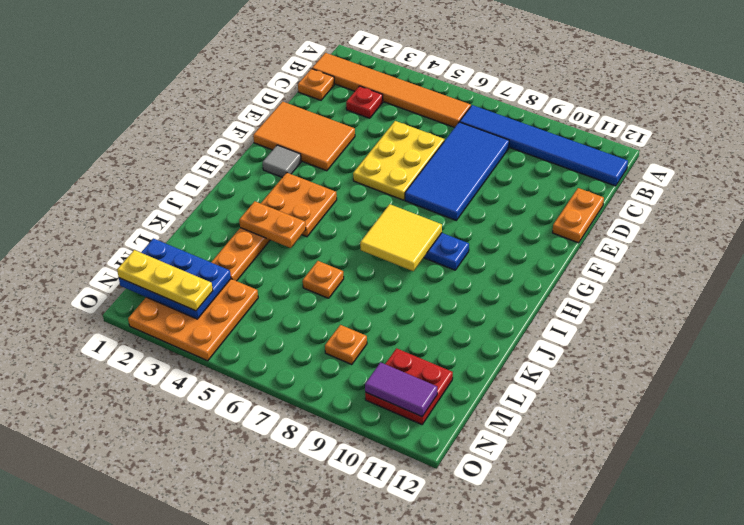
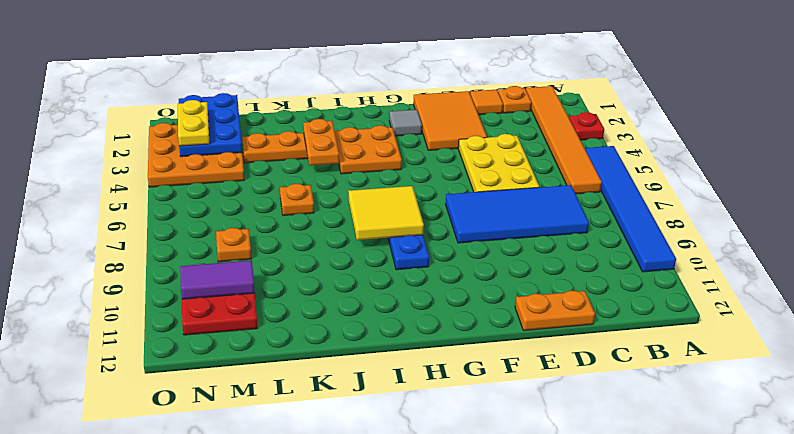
blue 1x6 tile [460,105,628,186] -> blue 1x6 tile moved to [585,146,676,272]
red 1x1 plate [346,86,383,118] -> red 1x1 plate moved to [569,112,604,140]
none -> orange 1x1 tile [470,90,503,115]
yellow 2x3 plate [353,121,444,200] -> yellow 2x3 plate turned to [458,134,539,192]
yellow 1x3 plate [117,250,213,311] -> yellow 1x2 plate [178,100,210,146]
purple 1x2 tile [365,362,437,417] -> purple 1x2 tile turned to [180,260,255,299]

